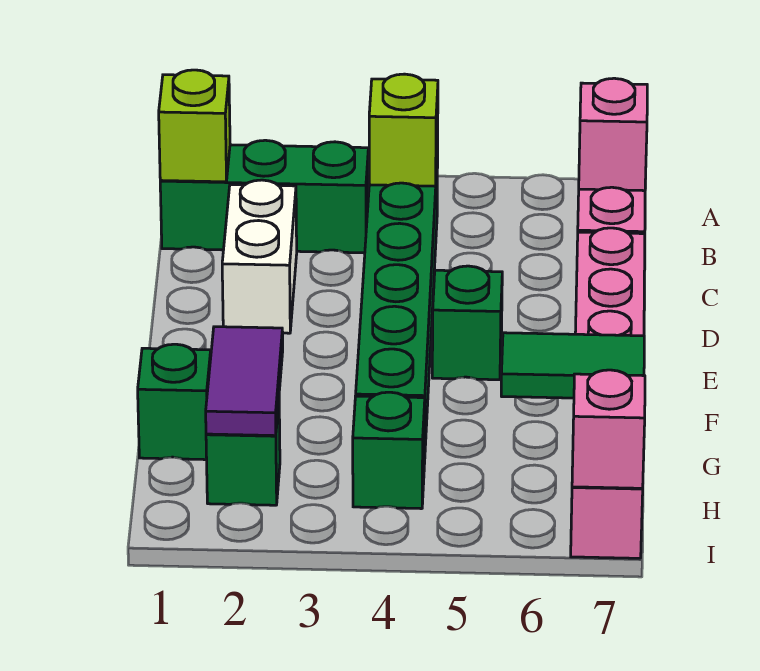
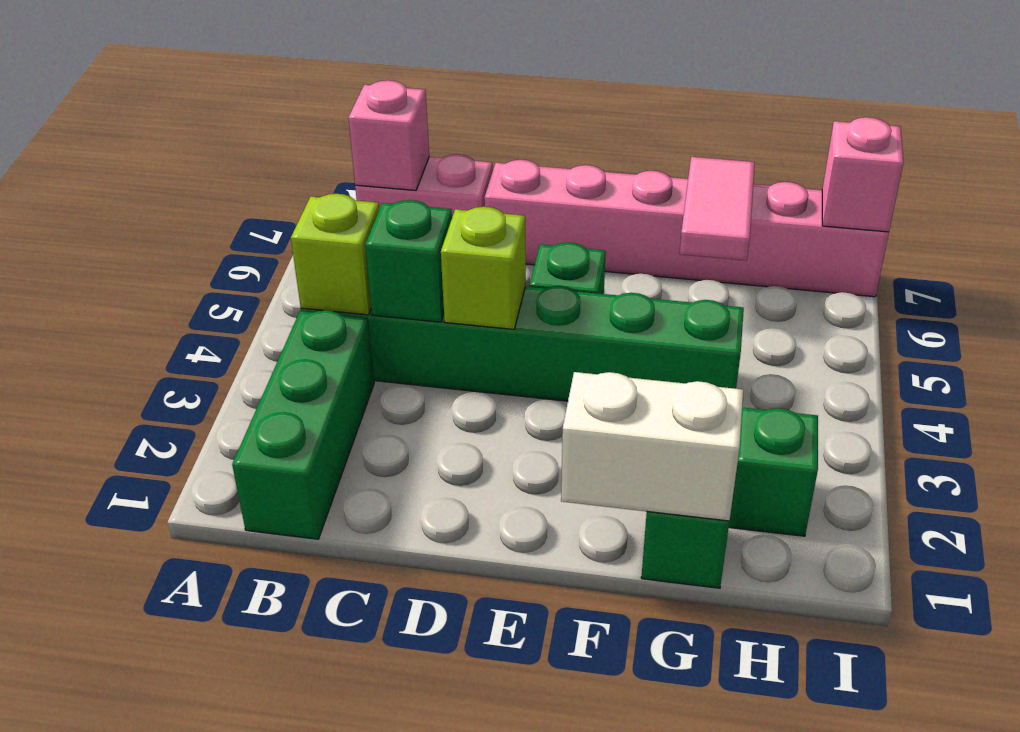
lime 1x1 brick [159,70,230,182] -> lime 1x1 brick moved to [441,207,526,329]
white 1x2 brick [222,180,297,333] -> white 1x2 brick moved to [561,372,743,521]
purple 1x2 tile [206,327,283,436] -> none
green 1x2 tile [501,333,644,398] -> pink 1x2 tile [680,157,755,261]
green 1x1 brick [353,392,425,509] -> green 1x1 brick moved to [365,200,452,322]

